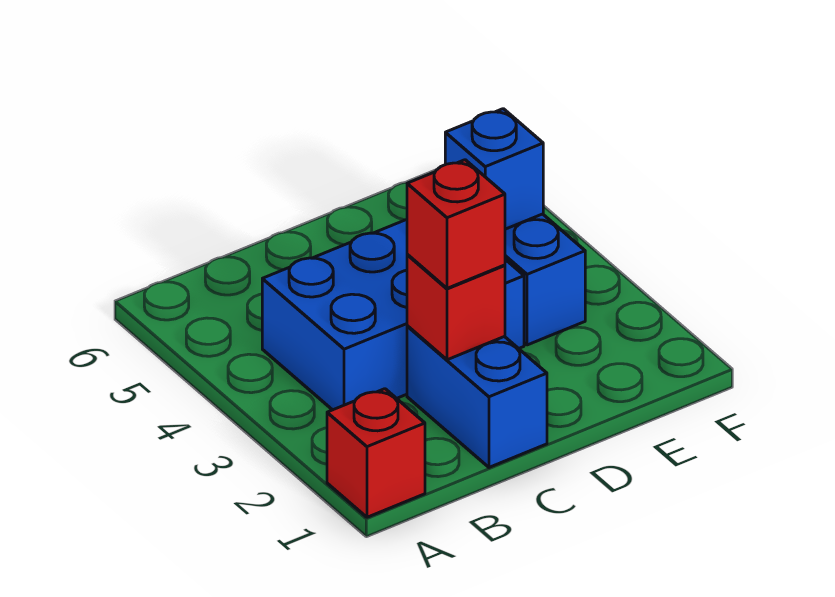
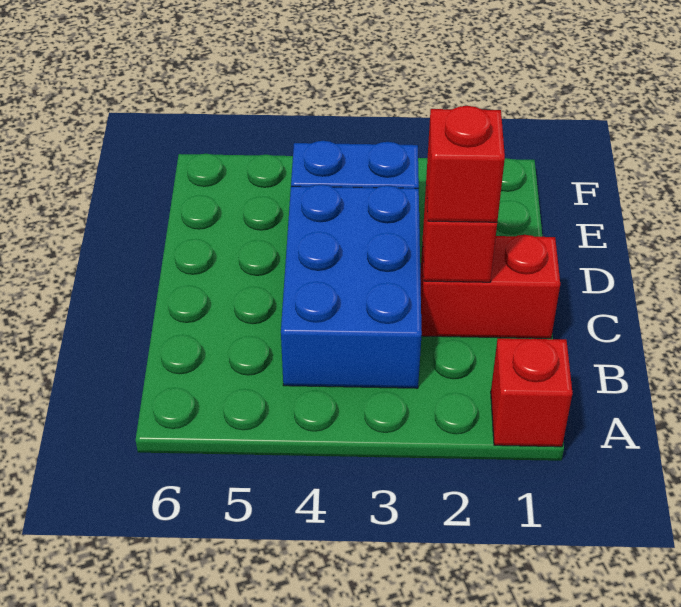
blue 1x2 brick [407,326,547,467] -> red 1x2 brick [420,235,560,338]
blue 1x1 brick [445,109,543,229] -> none

